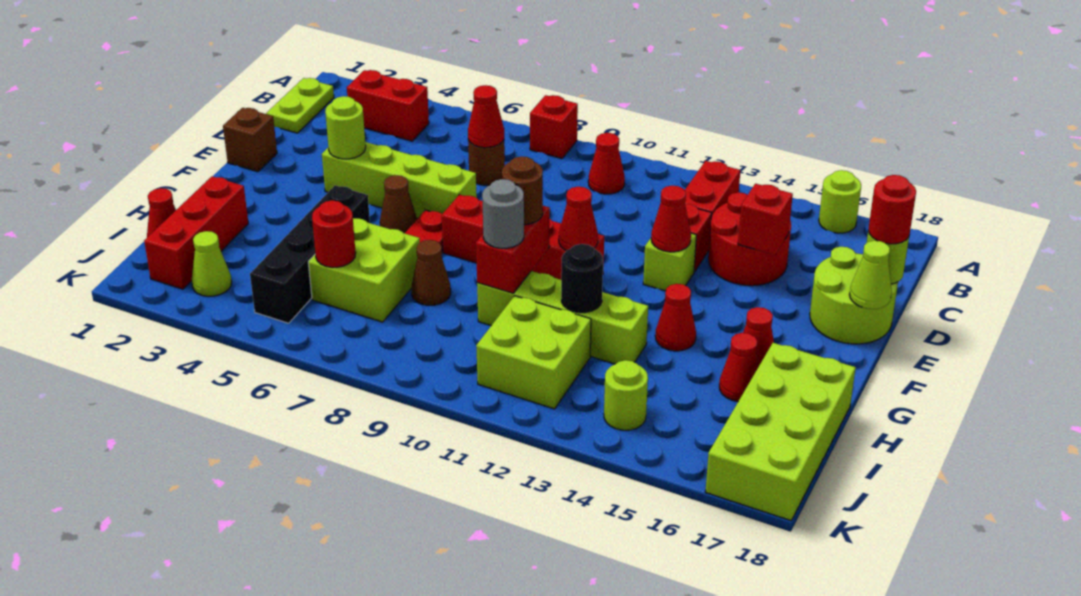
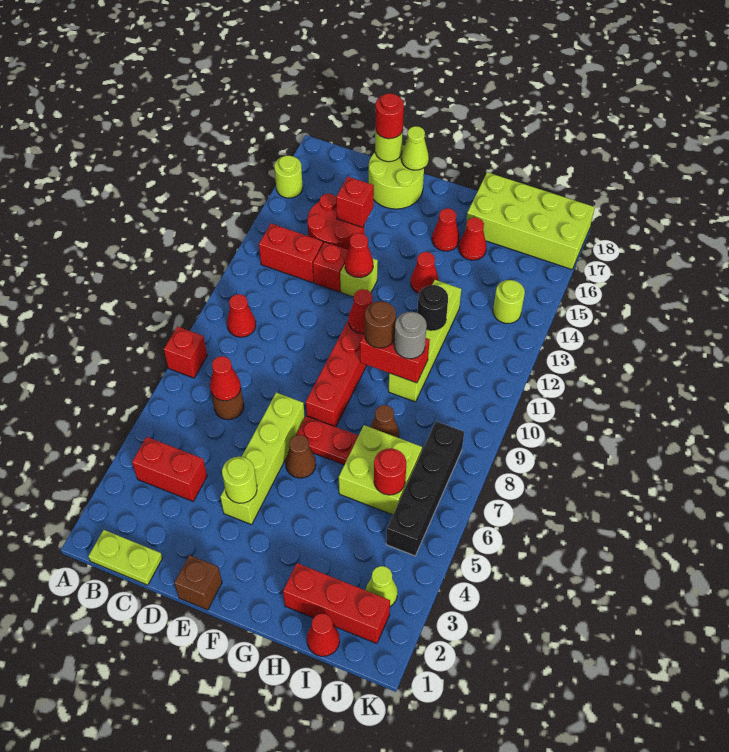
red 1x2 brick [347,70,429,141] -> red 1x2 brick turned to [132,437,207,501]
black 1x4 brick [250,185,370,323] -> black 1x4 brick turned to [386,421,464,556]
lime 2x2 brick [476,296,591,409] -> none

